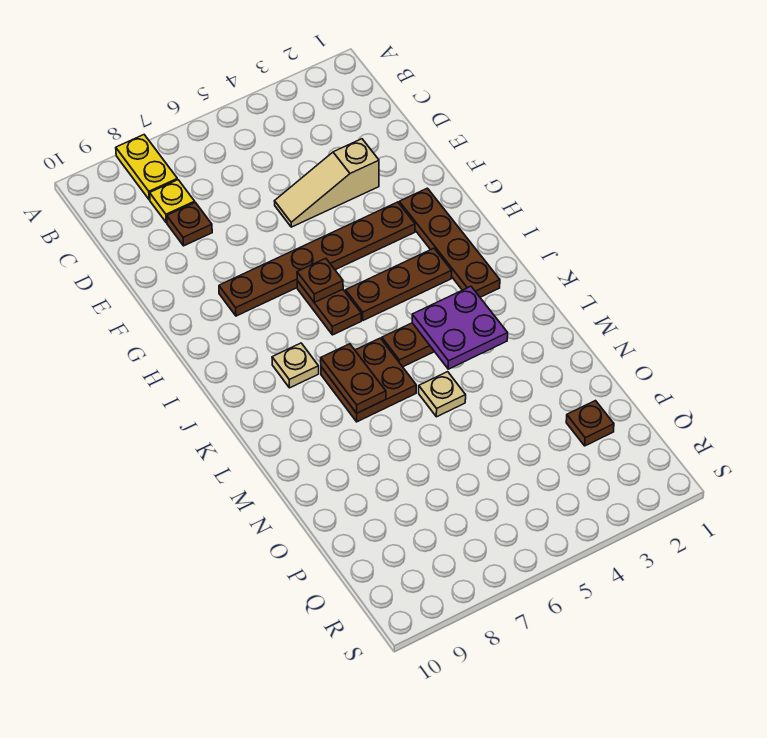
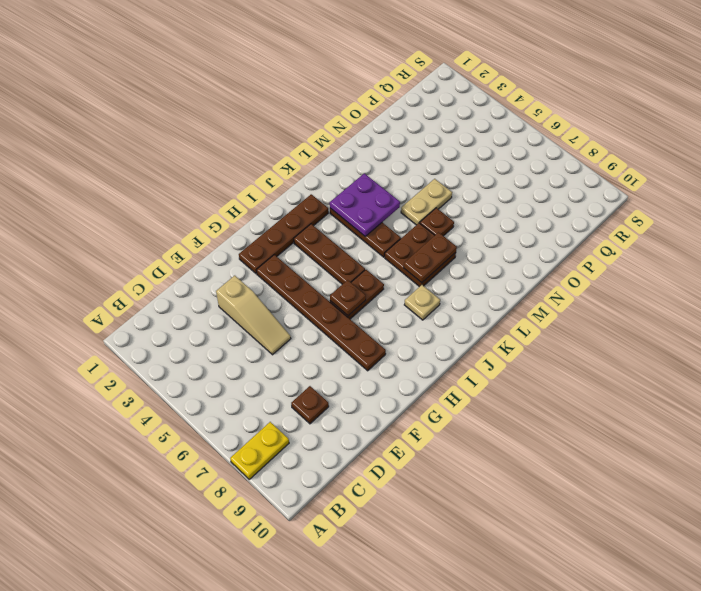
yellow 1x1 plate [150,180,195,223] -> none
tan 1x1 plate [419,372,466,417] -> tan 1x2 plate [401,179,452,225]
brown 1x1 plate [566,401,614,446] -> brown 1x1 plate moved to [420,208,454,236]

